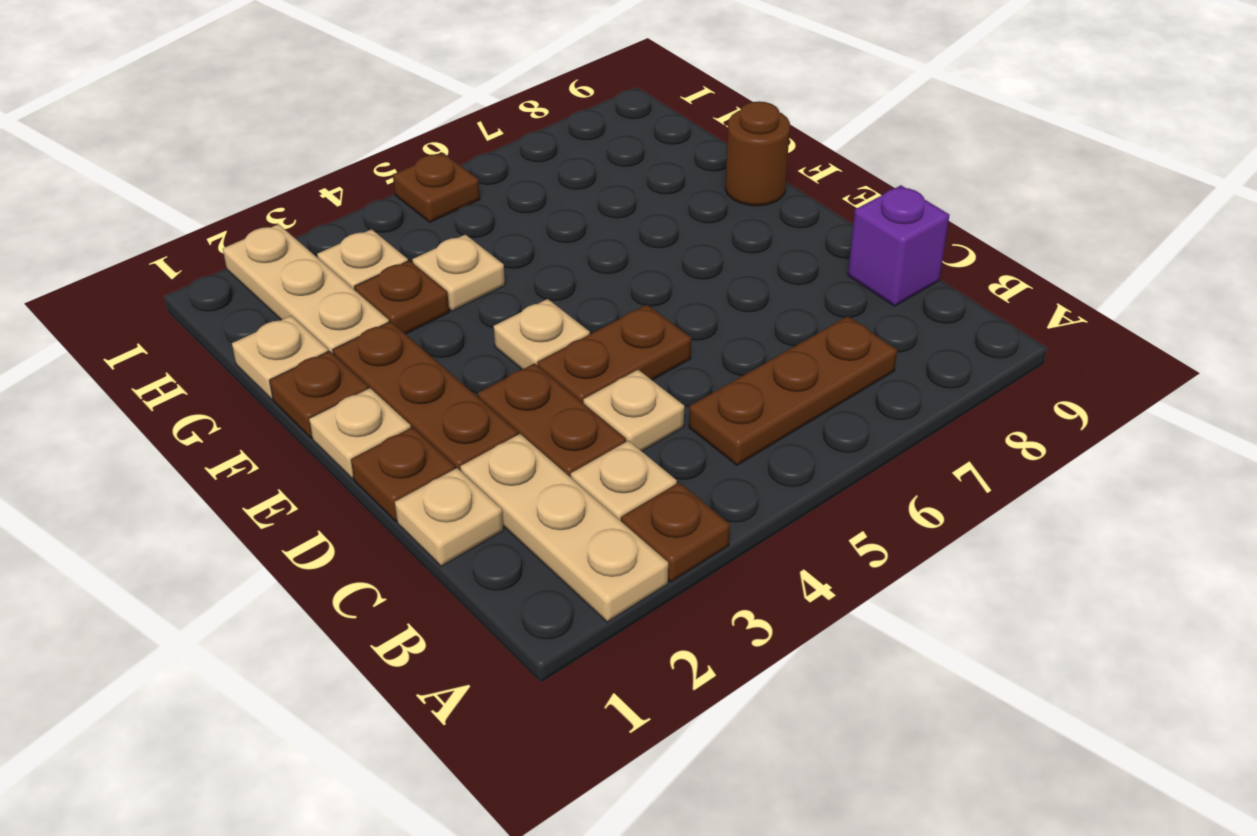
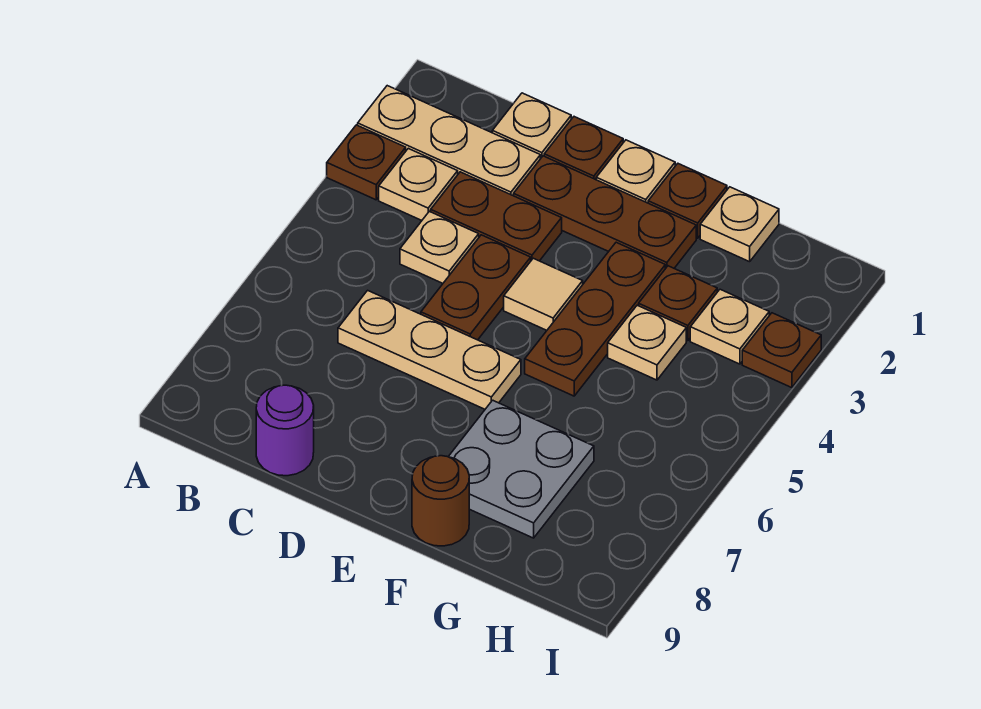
brown 1x3 plate [689,316,897,465] -> brown 1x3 plate moved to [525,242,665,396]
purple 1x1 brick [848,185,949,306] -> purple 1x1 round brick [256,385,314,476]
tan 1x1 plate [494,299,590,370] -> tan 1x1 tile [504,258,583,330]
none -> grey 2x2 plate [448,400,594,538]
tan 1x3 plate [223,224,389,353] -> tan 1x3 plate moved to [338,290,521,409]
brown 1x1 plate [393,153,480,222] -> brown 1x1 plate moved to [742,313,821,388]

